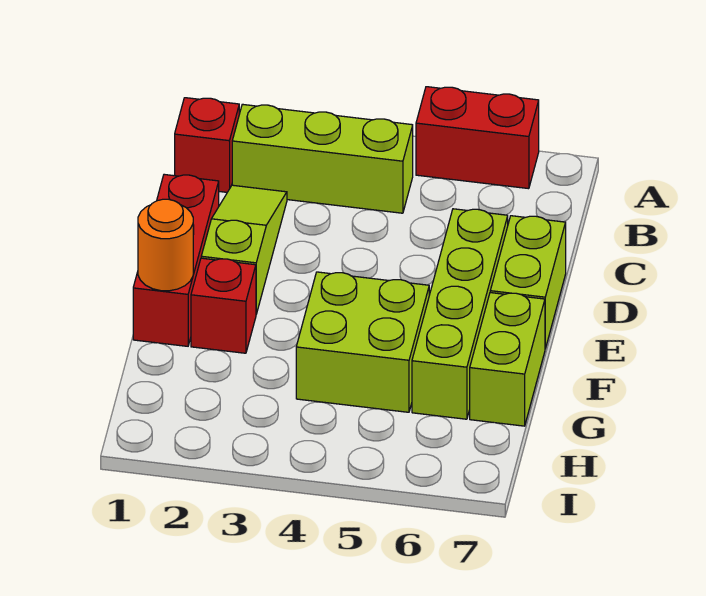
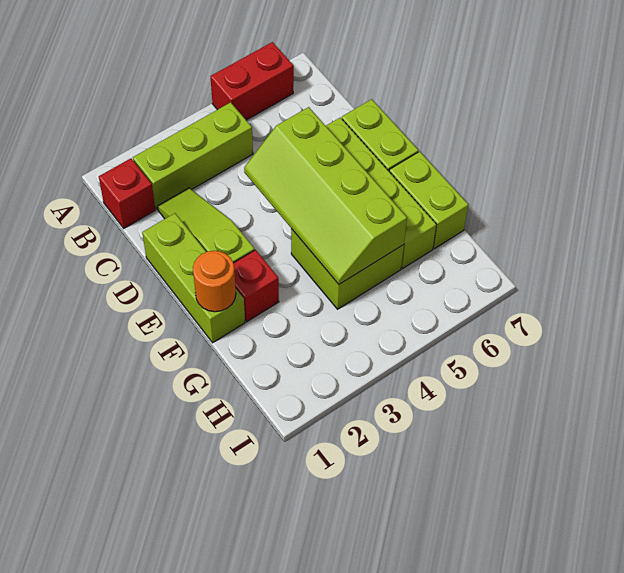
red 1x3 brick [133,174,219,346] -> lime 1x3 brick [142,213,245,343]
none -> lime 2x4 slope [244,107,407,284]

